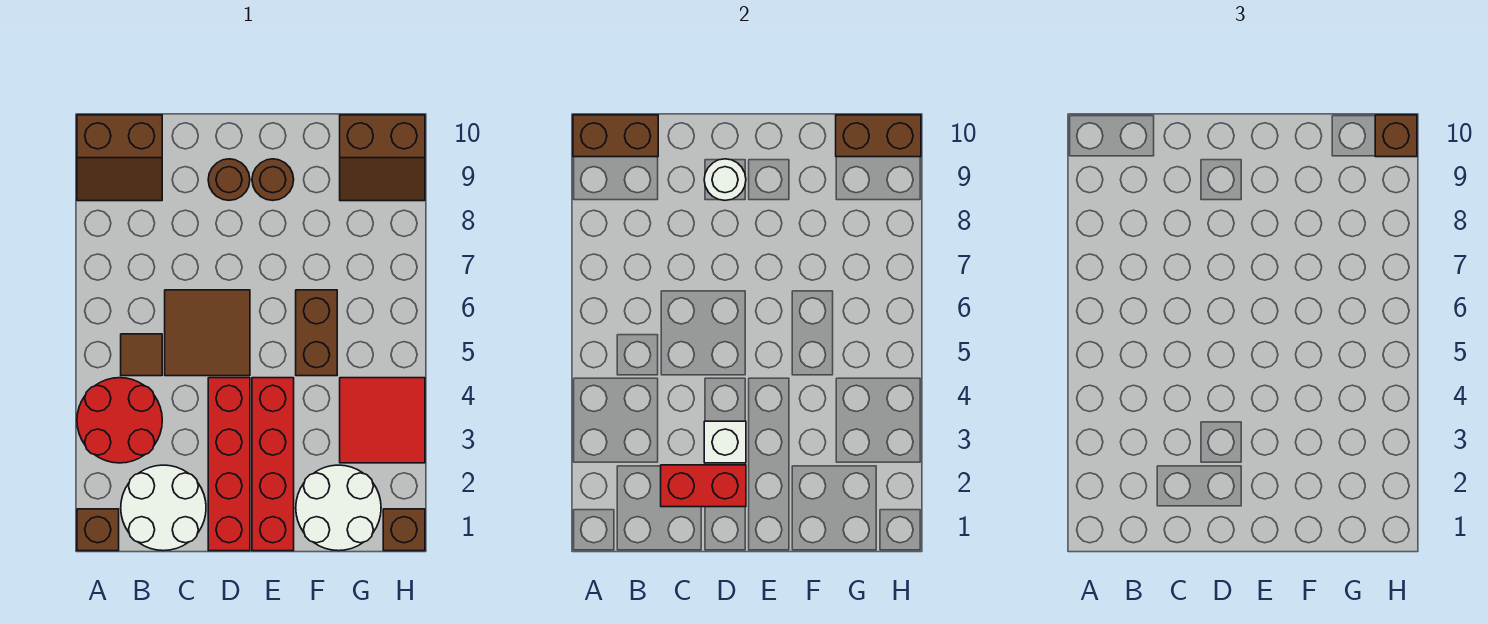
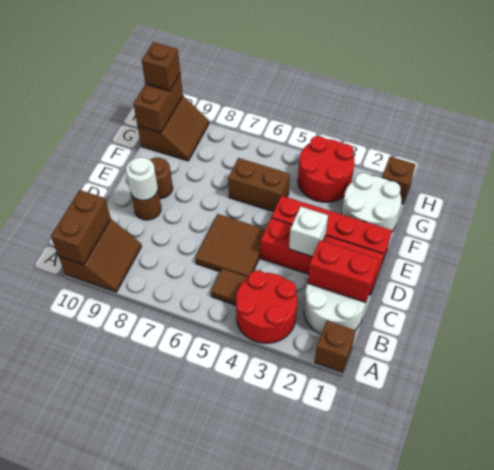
red 1x2 brick [661,465,746,507] -> red 1x2 brick turned to [308,240,379,302]
red 2x2 tile [340,378,425,463] -> red 2x2 round brick [298,136,355,202]

